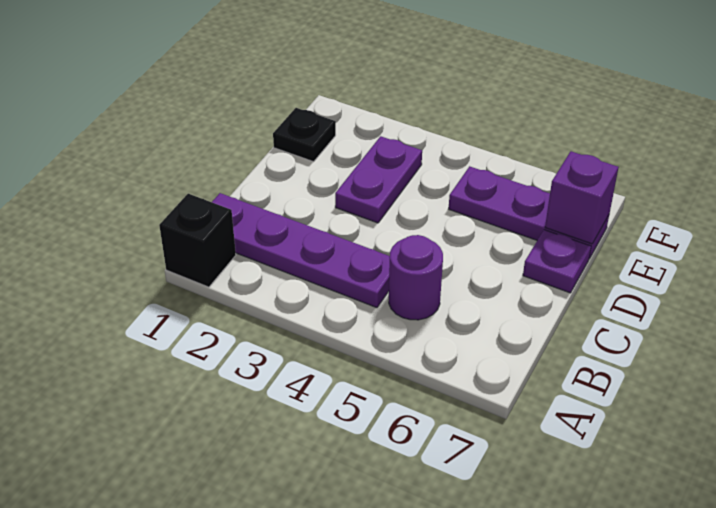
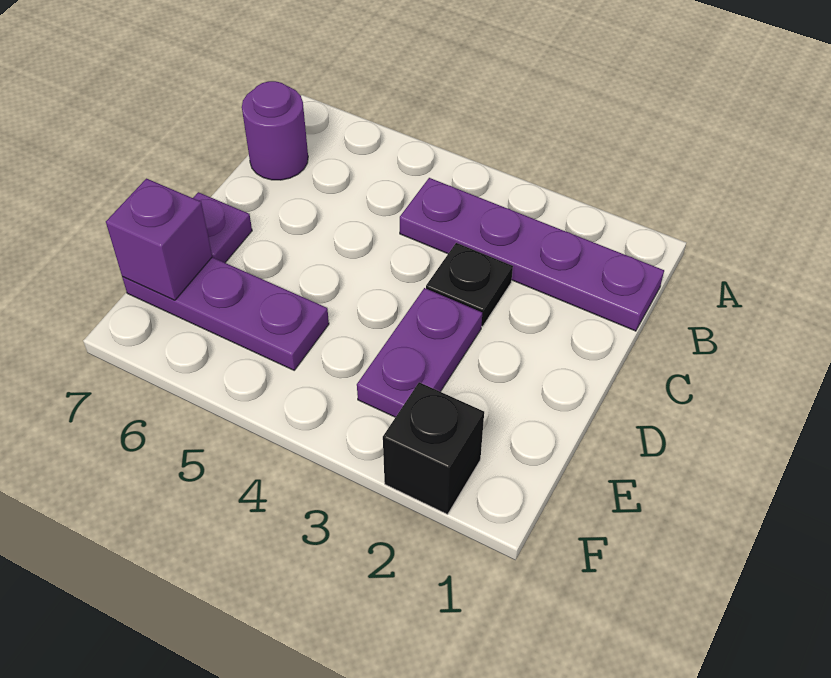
black 1x1 brick [159,194,236,287] -> black 1x1 brick moved to [383,382,484,514]
purple 1x1 round brick [389,235,443,320] -> purple 1x1 round brick moved to [242,81,308,180]
black 1x1 plate [273,108,336,162] -> black 1x1 plate moved to [426,243,513,326]

